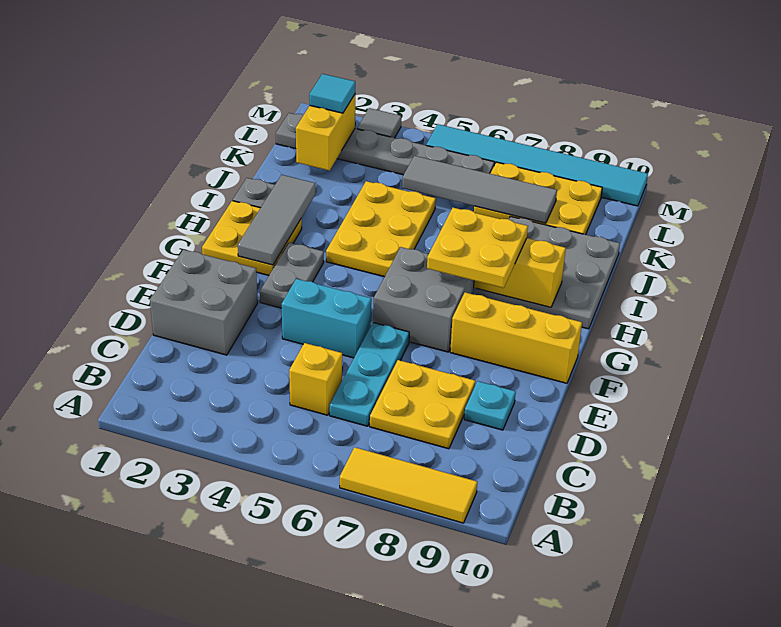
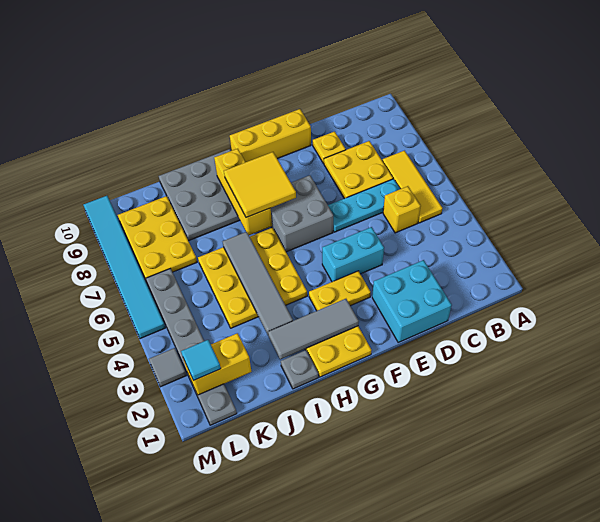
yellow 1x3 tile [340,447,477,523] -> yellow 1x3 tile moved to [382,151,443,223]
grey 2x2 brick [150,249,258,355] -> cyan 2x2 brick [372,260,452,342]
cyan 1x1 plate [464,381,516,430] -> yellow 1x1 plate [313,131,346,164]
cyan 1x2 brick [281,279,371,358] -> cyan 1x2 brick turned to [322,227,384,282]
grey 1x2 plate [260,243,324,308] -> yellow 1x2 plate [309,271,371,311]
yellow 1x3 brick [450,292,582,383] -> yellow 1x3 brick turned to [230,109,311,162]
yellow 2x2 plate [427,208,528,288] -> yellow 2x2 tile [224,152,296,217]
yellow 2x3 plate [326,181,436,277] -> yellow 3x3 plate [198,228,307,328]
grey 1x4 tile [402,156,557,223] -> grey 1x4 tile moved to [223,232,293,335]

